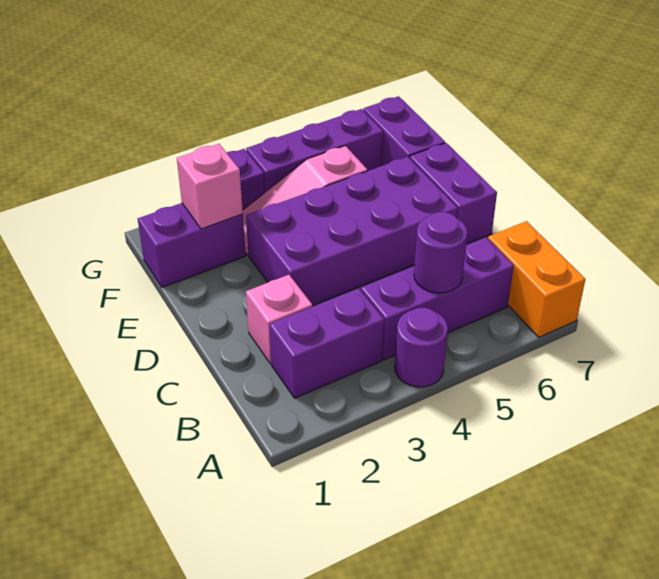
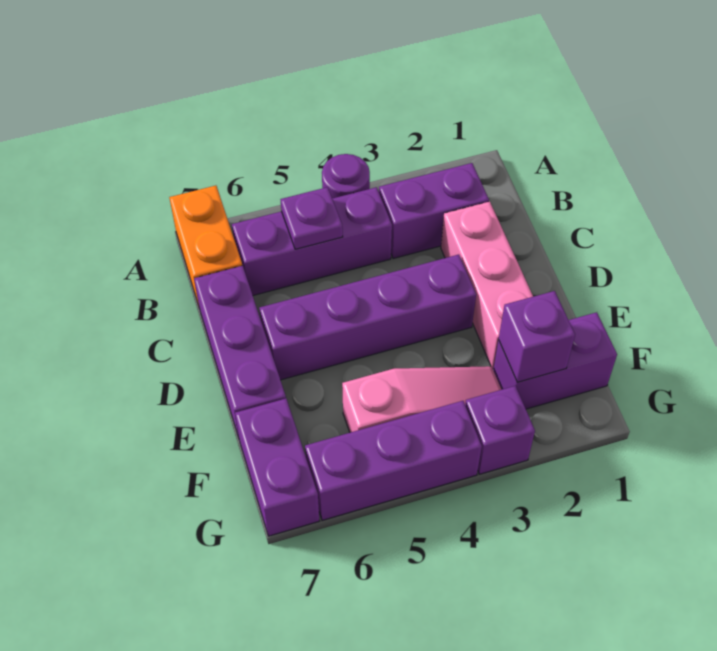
purple 1x1 round brick [414,212,467,293] -> purple 1x1 plate [280,187,343,249]
pink 1x1 brick [246,275,312,364] -> pink 1x3 brick [441,201,533,369]
purple 2x4 brick [246,157,458,306] -> purple 1x4 brick [259,255,476,380]
purple 1x2 brick [410,143,497,244] -> purple 1x3 brick [194,266,286,438]
pink 1x1 brick [177,144,243,229] -> purple 1x1 brick [499,291,575,382]

